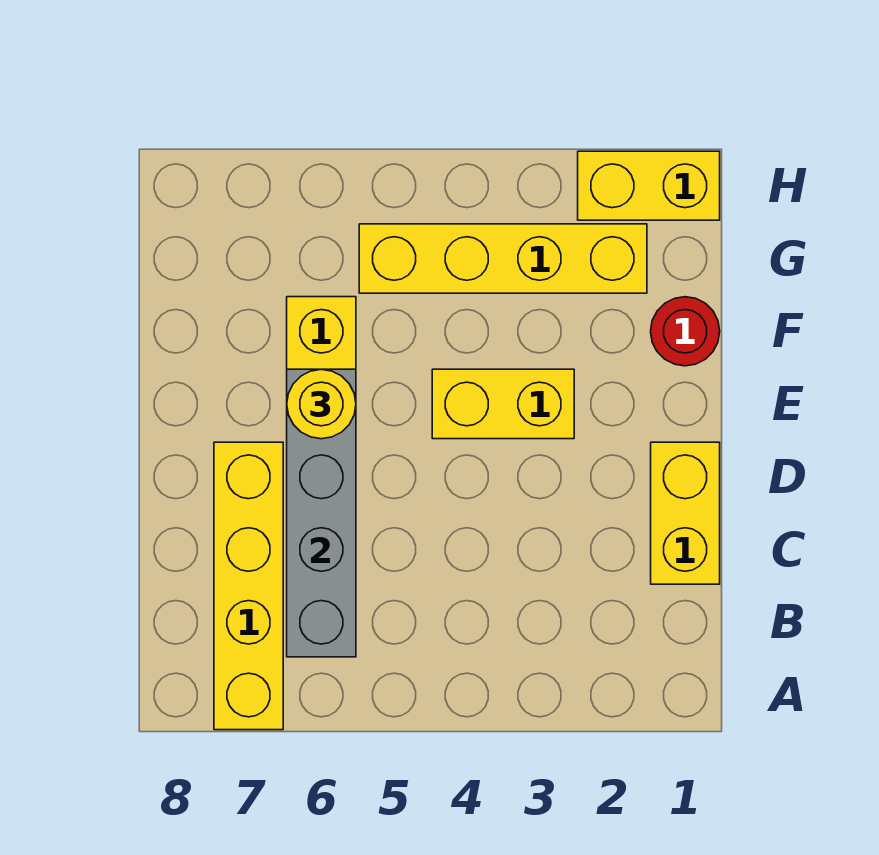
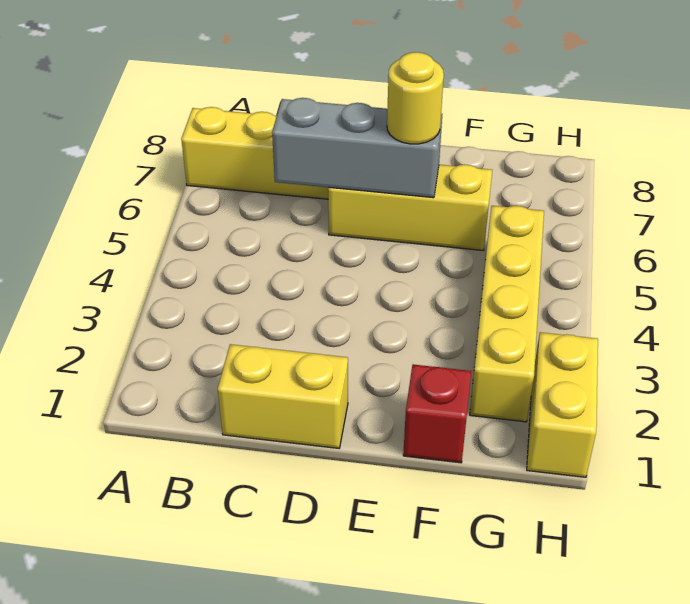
grey 1x4 brick [287,369,356,657] -> grey 1x3 brick [272,98,442,198]
yellow 1x2 brick [432,369,574,439] -> none
red 1x1 round brick [651,297,720,366] -> red 1x1 brick [403,364,471,463]

